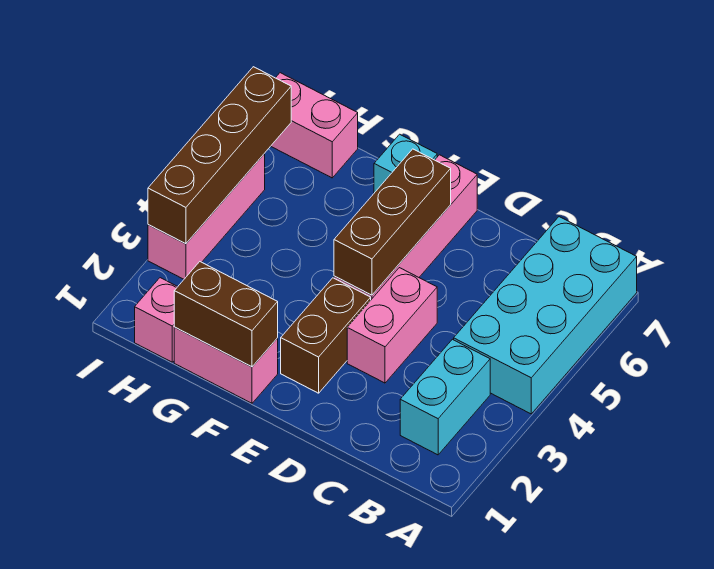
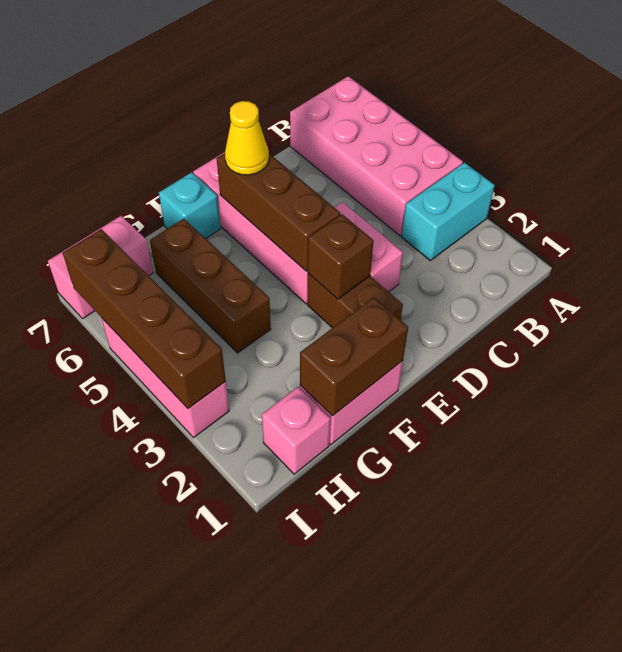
cyan 2x4 brick [454,217,637,414] -> pink 2x4 brick [290,76,463,236]
cyan 1x2 brick [400,339,490,455] -> cyan 1x2 brick turned to [402,163,495,261]
none -> brown 1x1 brick [308,214,373,299]
none -> yellow 1x1 cone [225,101,269,175]
none -> brown 1x3 brick [150,219,271,353]

